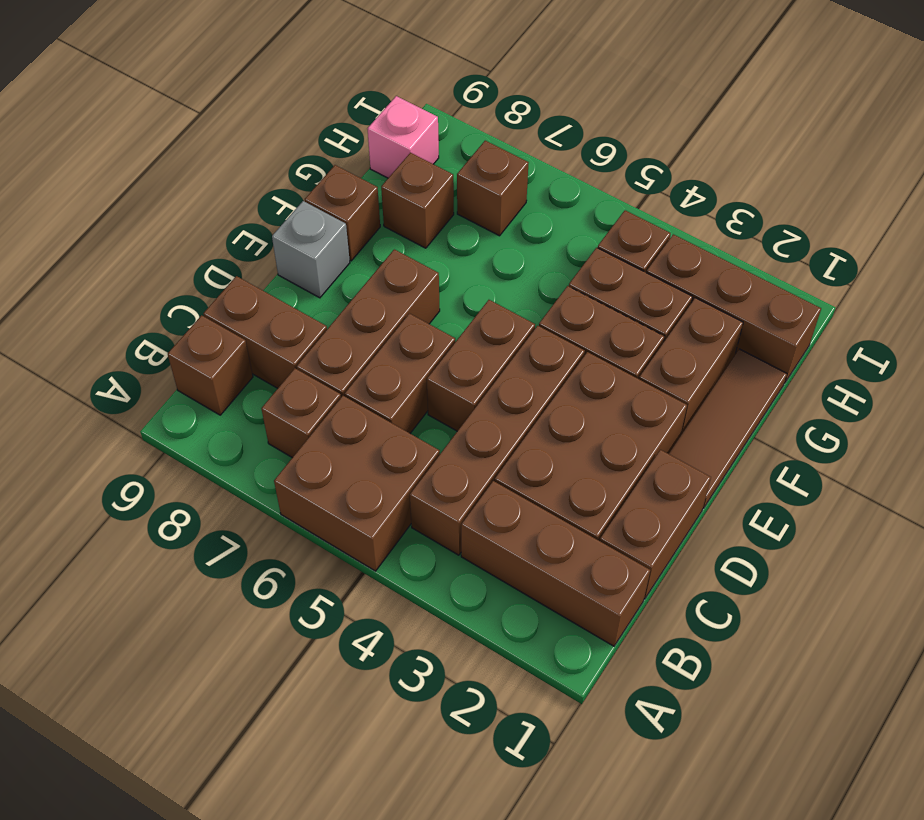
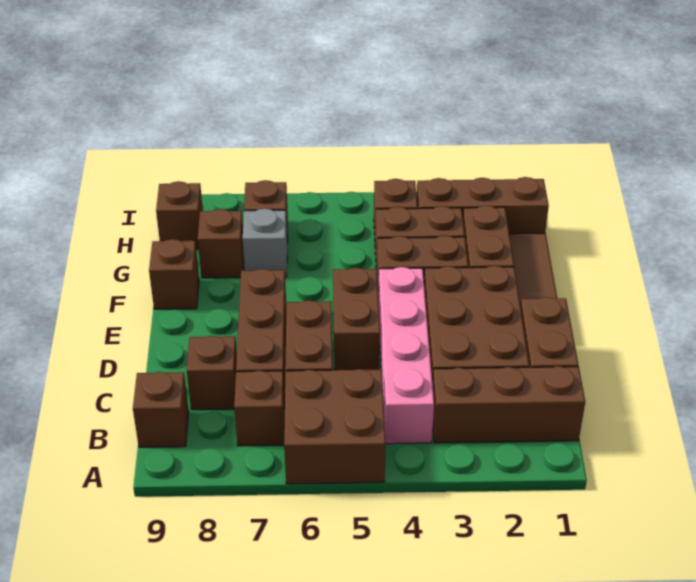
brown 1x4 brick [410,326,585,555] -> pink 1x4 brick [378,267,434,444]
brown 1x2 brick [203,276,327,388] -> brown 1x1 brick [187,336,237,410]
grey 1x1 brick [272,201,350,298] -> grey 1x1 brick moved to [243,208,287,277]
pink 1x1 brick [367,96,439,178] -> brown 1x1 brick [156,181,203,249]

